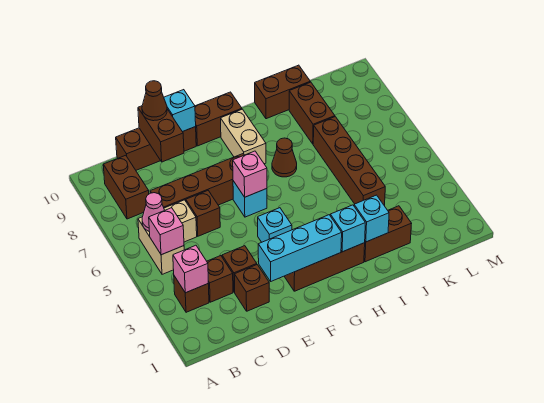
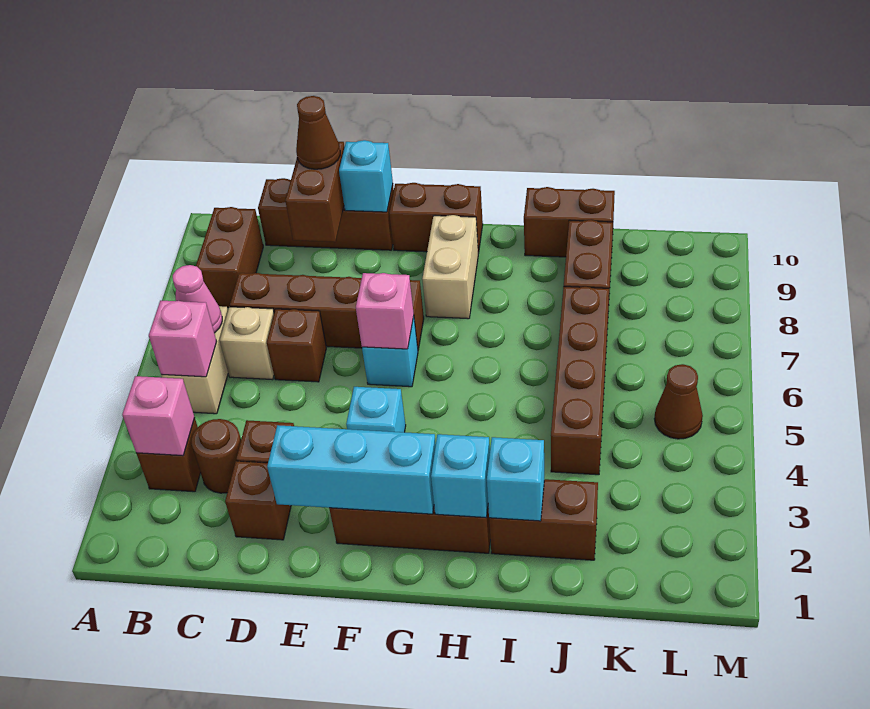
brown 1x1 brick [207,256,233,302] -> brown 1x1 round brick [191,419,241,493]
brown 1x1 cone [272,138,297,177] -> brown 1x1 cone moved to [654,364,703,439]

